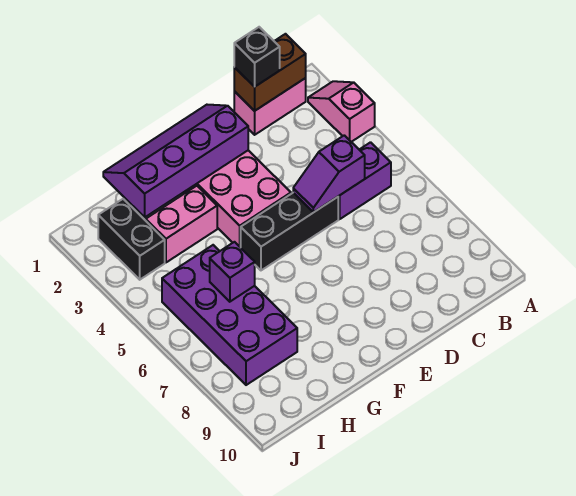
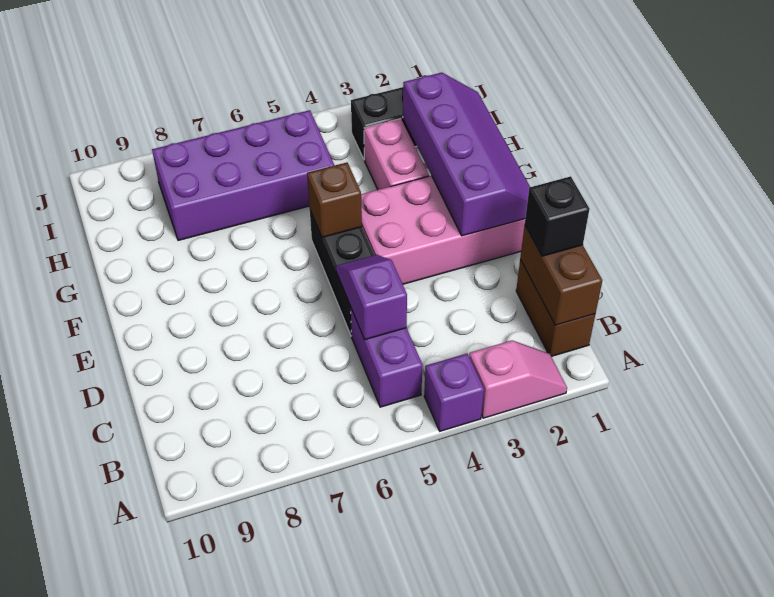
pink 1x2 brick [234,78,306,135] -> brown 1x2 brick [516,259,595,356]
none -> brown 1x1 brick [307,162,362,237]
purple 1x1 brick [210,242,255,302] -> purple 1x1 brick moved to [424,354,484,431]

